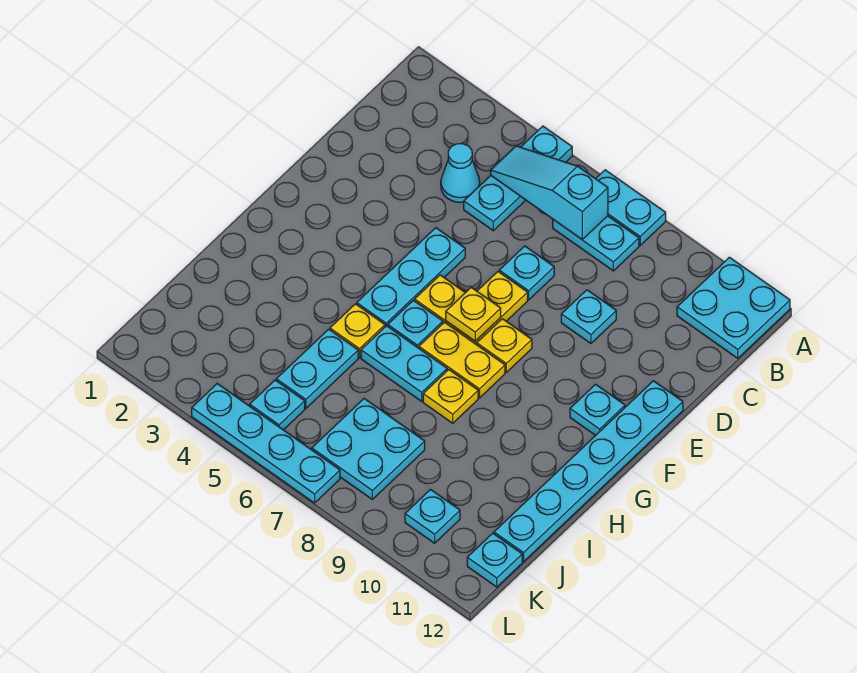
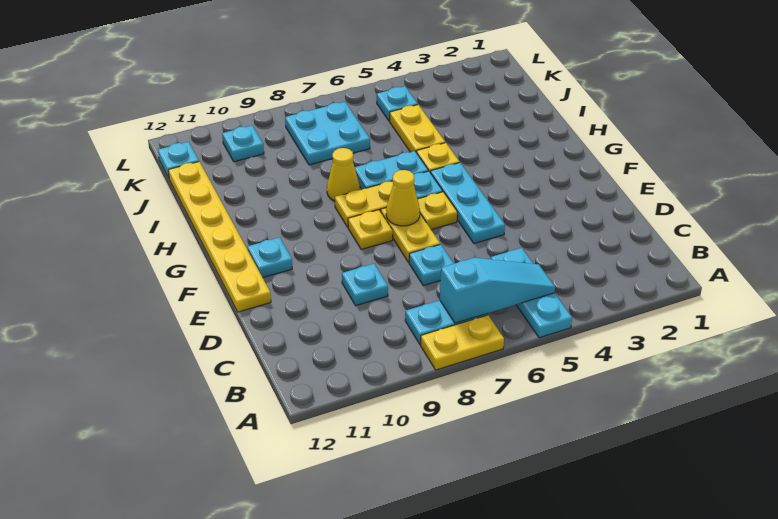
cyan 1x2 plate [596,170,666,245] -> yellow 1x2 plate [421,315,504,370]
cyan 2x2 plate [677,257,790,358] -> none
cyan 1x1 cone [441,144,480,202] -> none
cyan 1x6 plate [494,381,683,562] -> yellow 1x6 plate [168,162,271,312]
yellow 1x1 plate [446,287,501,341] -> yellow 1x1 cone [386,170,420,226]
yellow 1x1 plate [423,370,478,423] -> yellow 1x1 cone [327,148,360,201]
cyan 1x2 plate [276,329,358,408] -> yellow 1x2 plate [390,105,445,153]
cyan 1x4 plate [192,384,340,503] -> none

